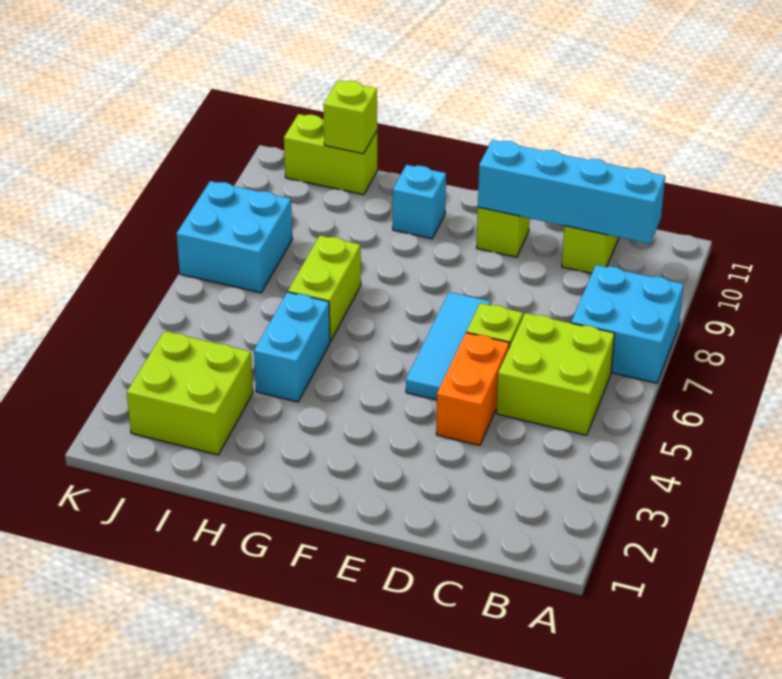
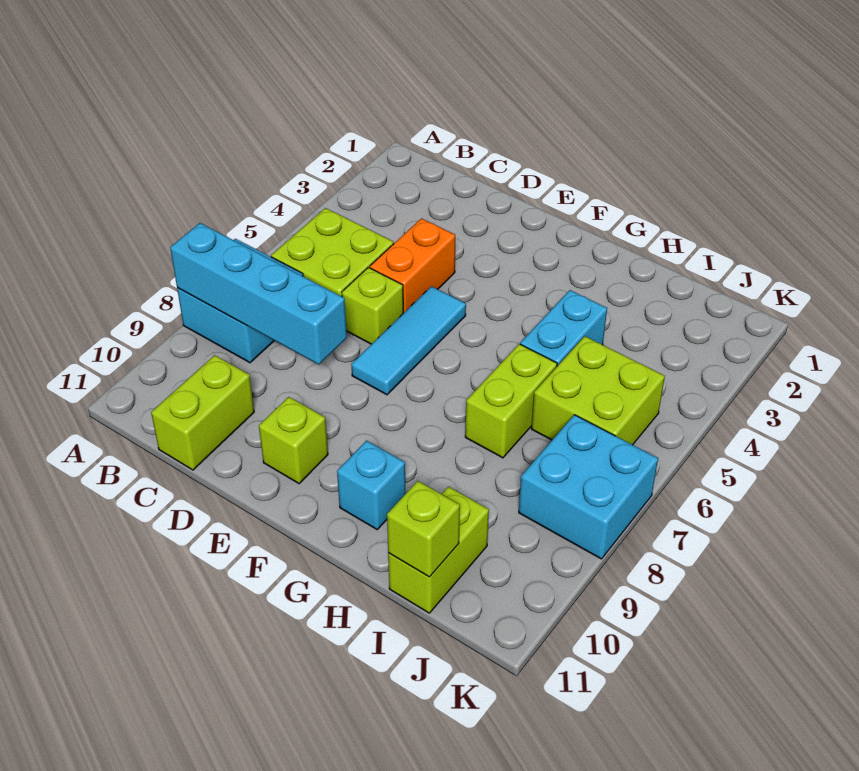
cyan 1x4 brick [478,140,665,244] -> cyan 1x4 brick moved to [170,223,347,364]
lime 2x2 brick [127,331,253,455] -> lime 2x2 brick moved to [531,336,665,445]
lime 1x2 brick [284,114,377,195] -> lime 1x2 brick turned to [388,487,489,613]

